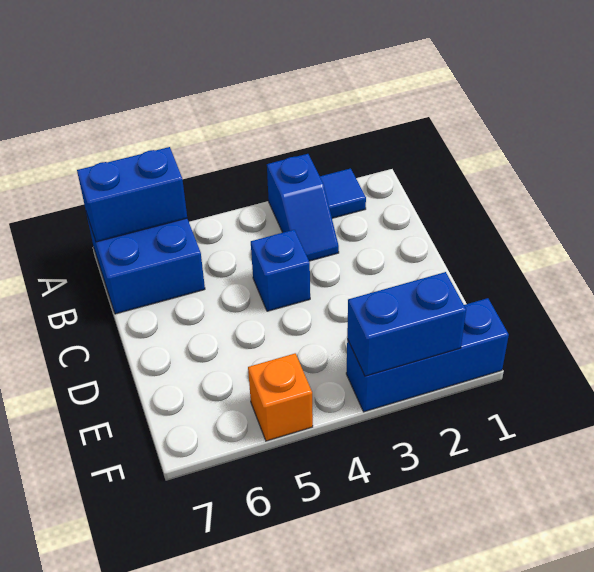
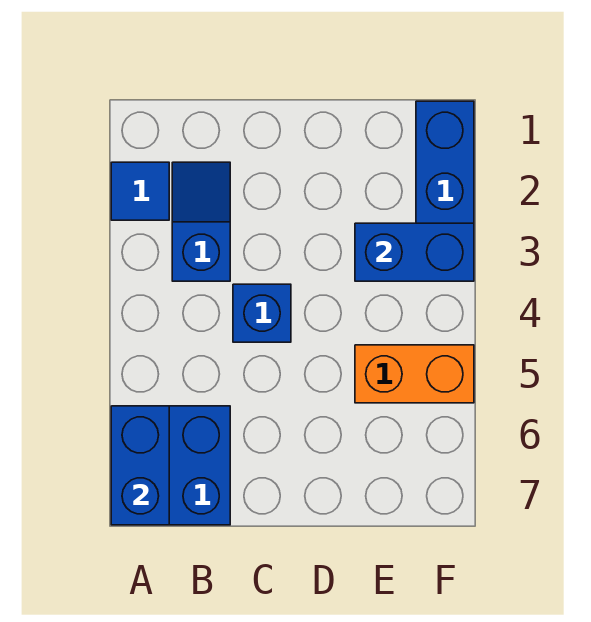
blue 1x2 slope [267,154,339,261] -> blue 1x2 slope turned to [172,162,230,281]
blue 1x2 brick [347,272,466,376] -> blue 1x2 brick turned to [355,223,474,281]
orange 1x1 brick [248,353,313,441] -> orange 1x2 brick [355,345,474,403]

